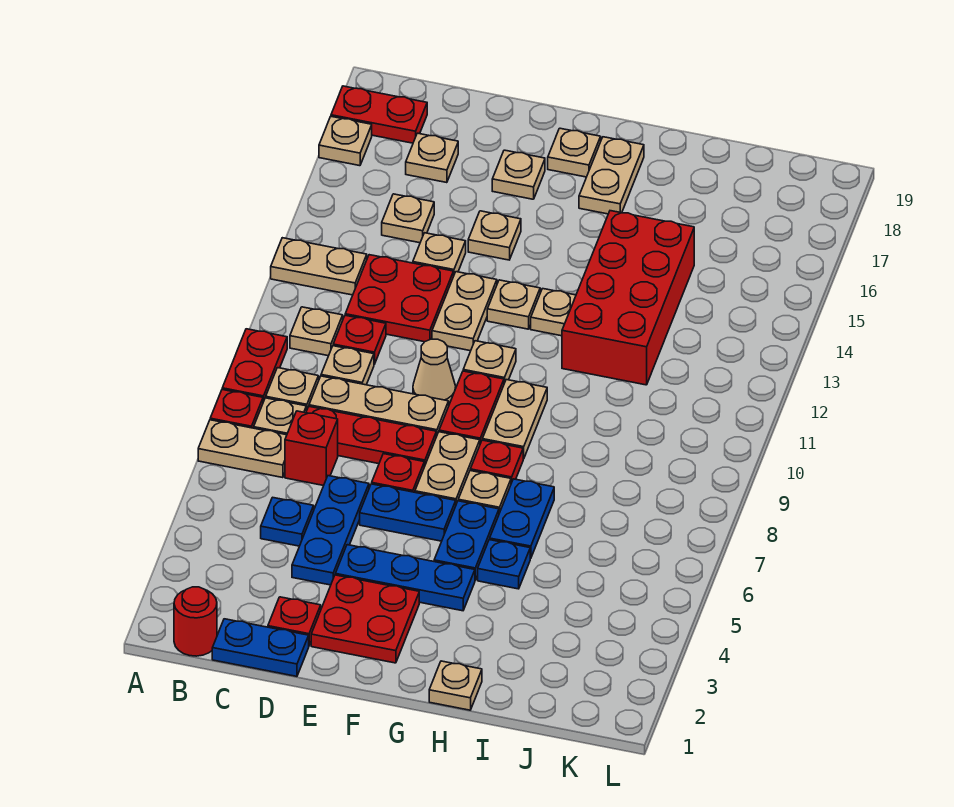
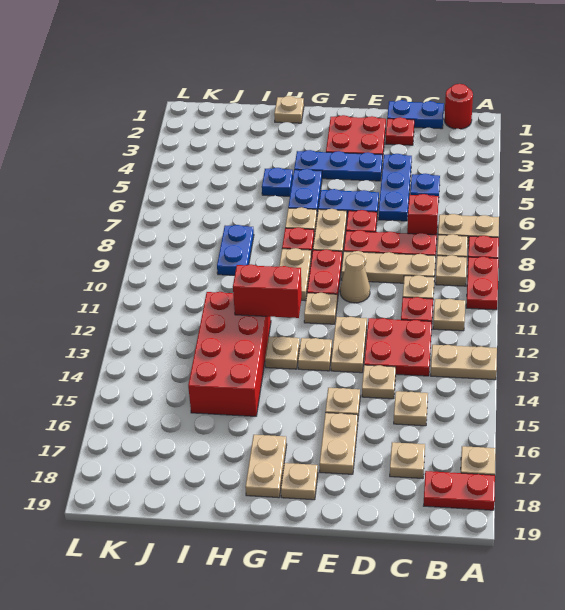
tan 1x1 plate [492,150,545,199] -> tan 1x2 plate [319,413,358,474]
none -> red 1x2 brick [233,264,302,318]
blue 1x2 plate [490,479,554,559] -> blue 1x2 plate moved to [217,225,254,275]

